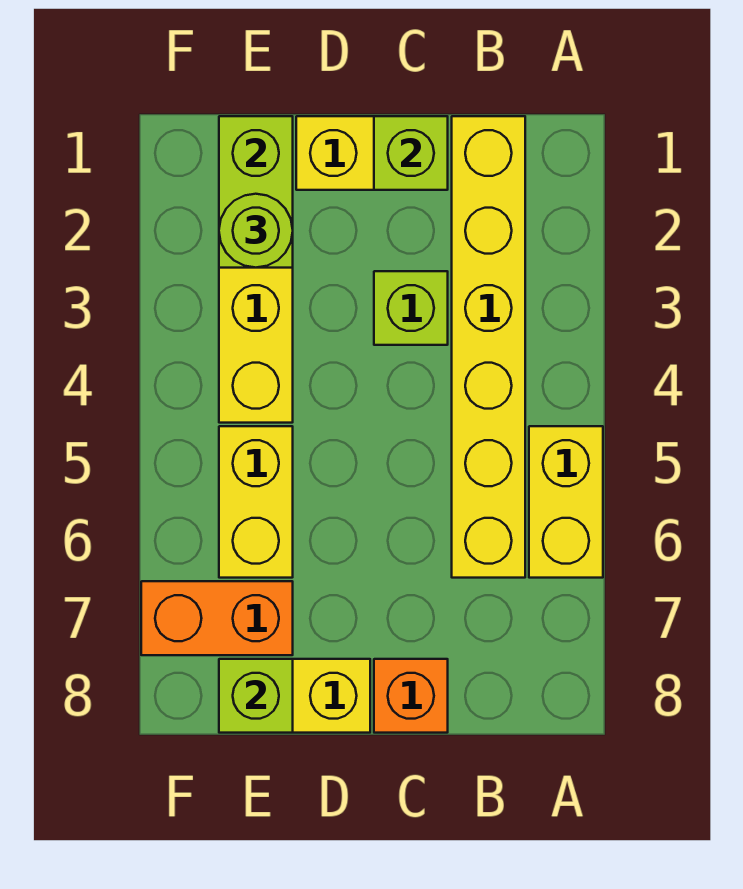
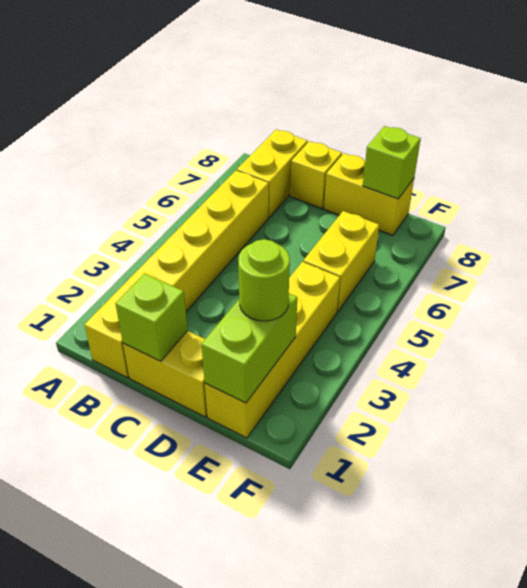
yellow 1x2 brick [529,426,603,578] -> yellow 1x2 brick moved to [237,129,308,218]
lime 1x1 brick [374,271,448,345] -> none
orange 1x1 brick [374,659,448,733] -> yellow 1x1 brick [290,141,342,209]
orange 1x2 brick [141,581,293,655] -> none

